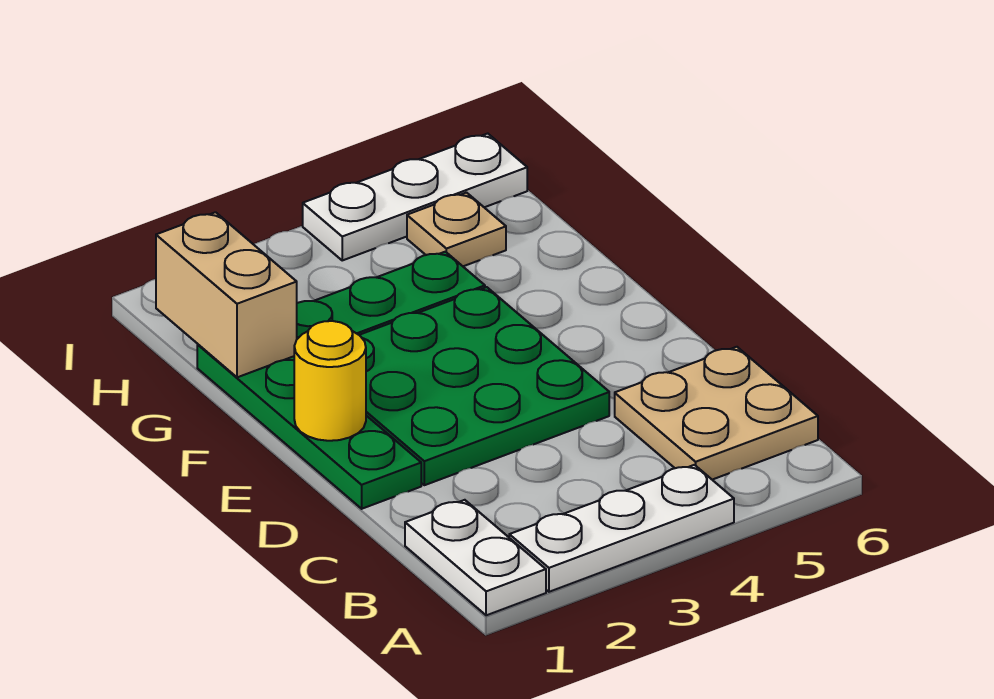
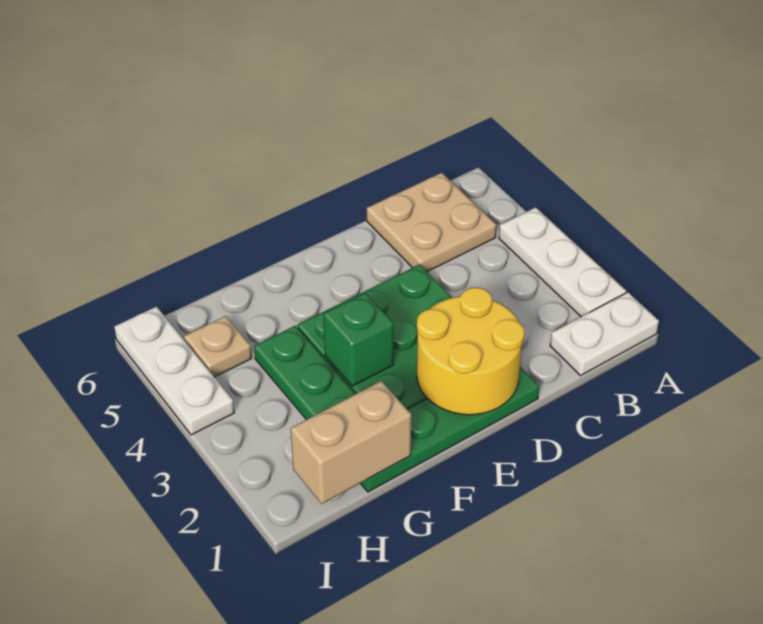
yellow 1x1 round brick [294,321,366,441] -> yellow 2x2 round brick [417,287,525,415]
none -> green 1x1 brick [324,293,394,386]

